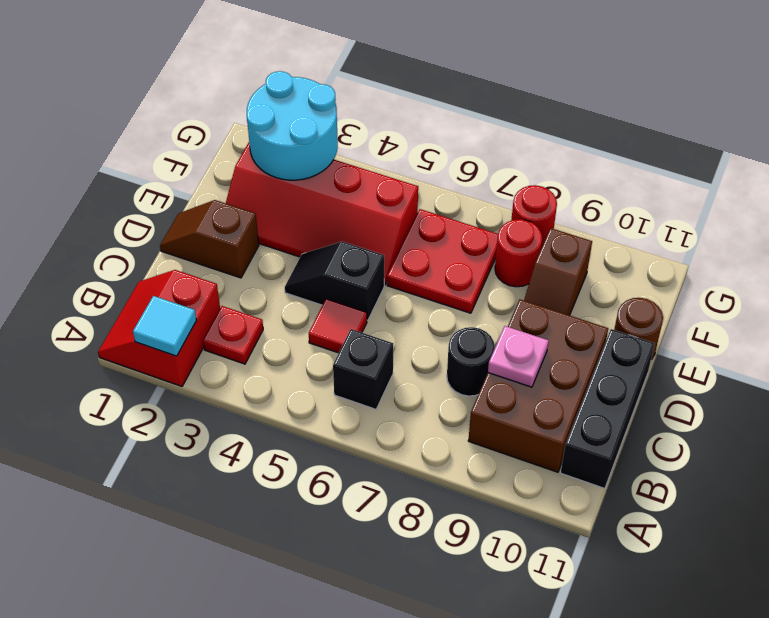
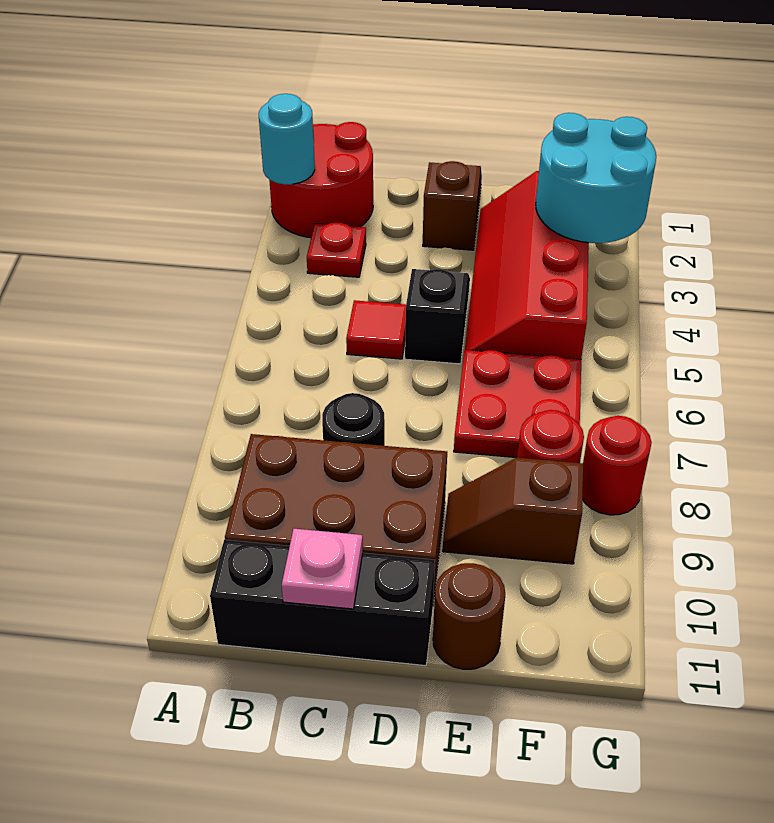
red 2x2 slope [98,270,220,386] -> red 2x2 round brick [269,122,373,238]
cyan 1x1 tile [133,296,196,356] -> cyan 1x1 round brick [259,94,315,184]
black 1x1 brick [333,329,393,409] -> none
pink 1x1 plate [488,326,549,387] -> pink 1x1 plate moved to [282,529,363,609]

